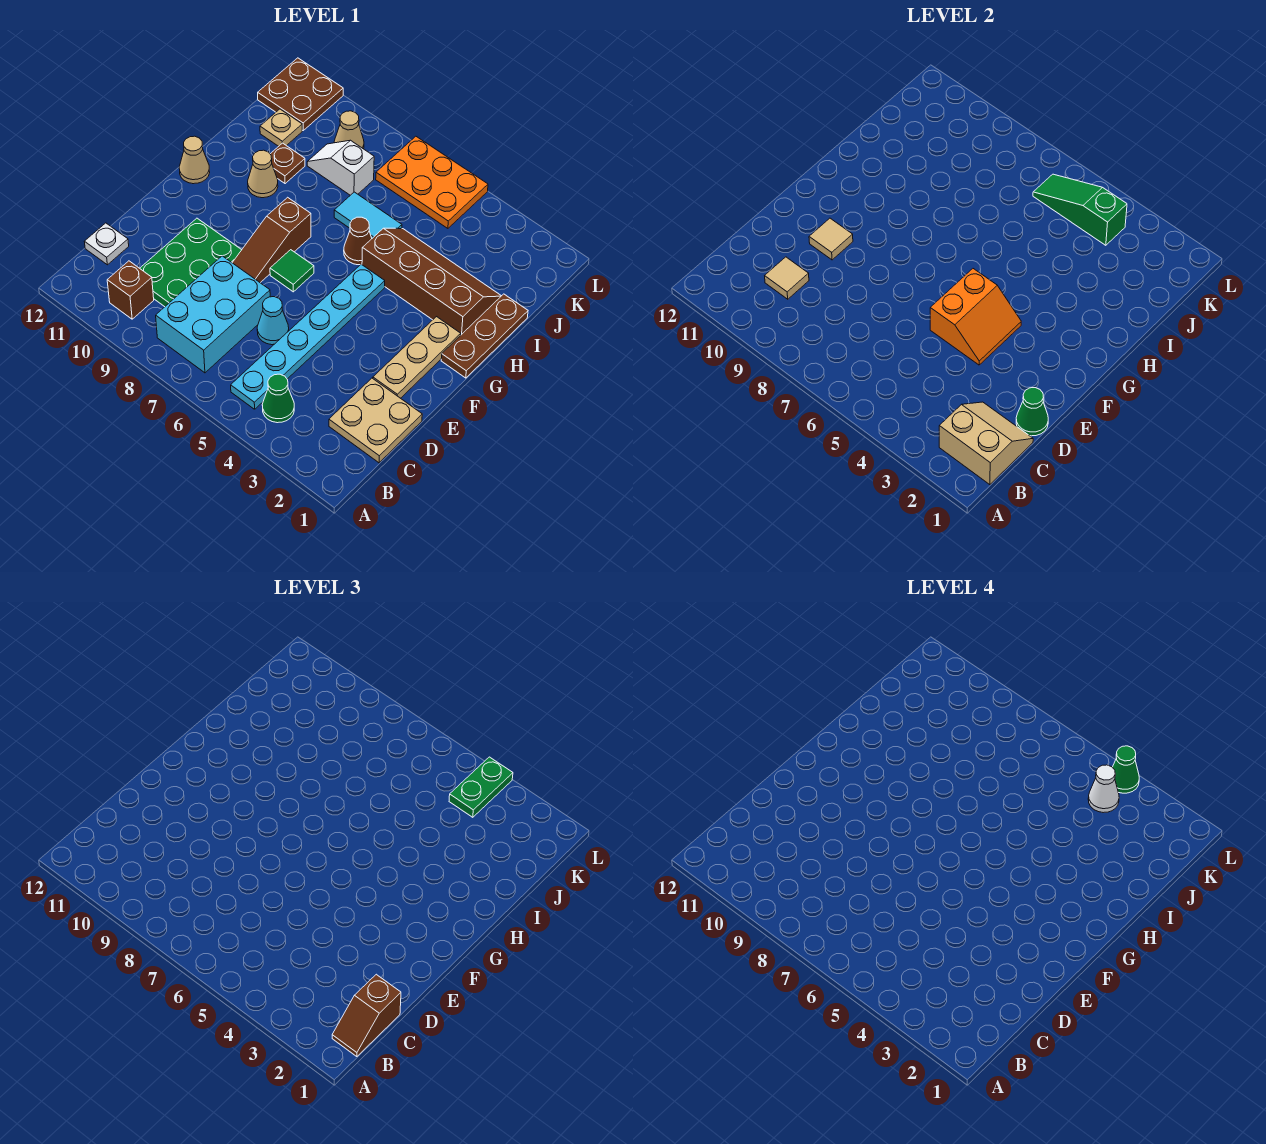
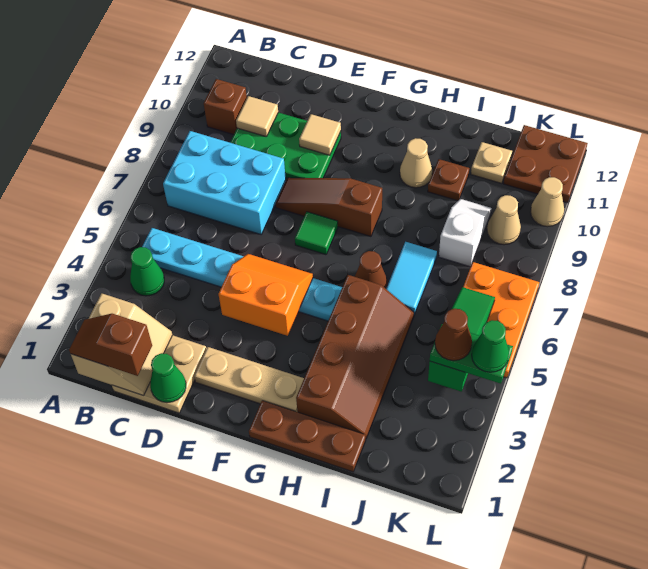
white 1x1 plate [84,223,129,265] -> none
cyan 1x1 cone [257,297,289,345] -> none
orange 2x2 slope [930,269,1021,365] -> orange 2x2 slope turned to [219,254,313,336]
tan 1x1 cone [179,136,210,184] -> tan 1x1 cone moved to [531,177,564,227]
white 1x1 cone [1088,765,1119,813] -> brown 1x1 cone [435,309,472,361]

